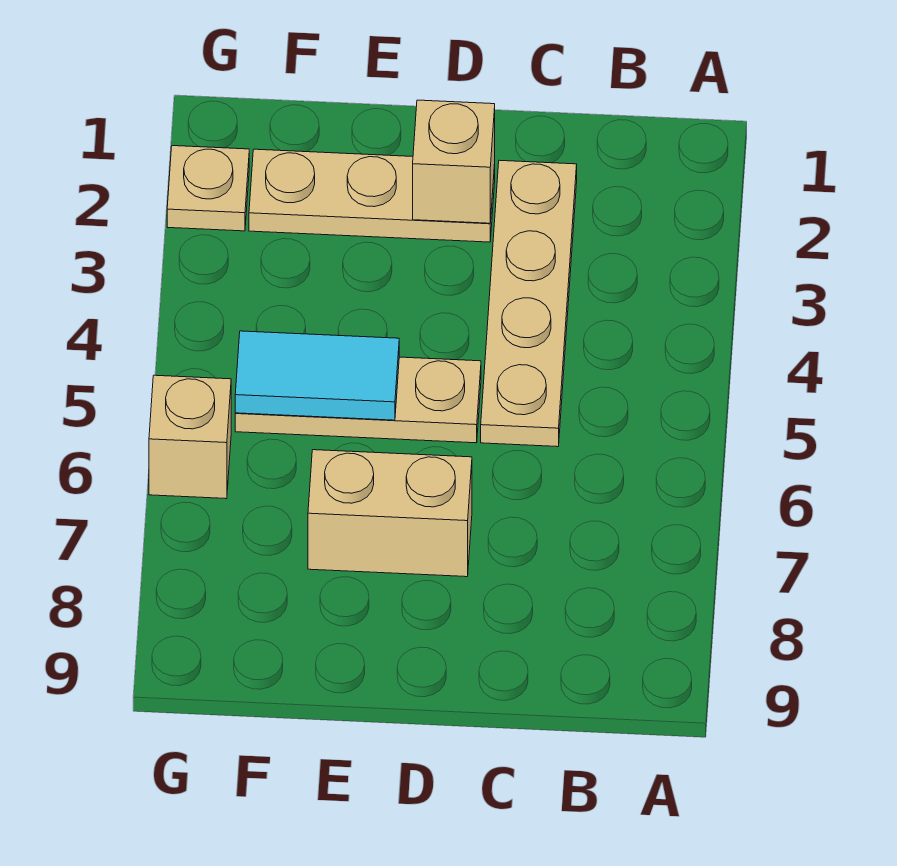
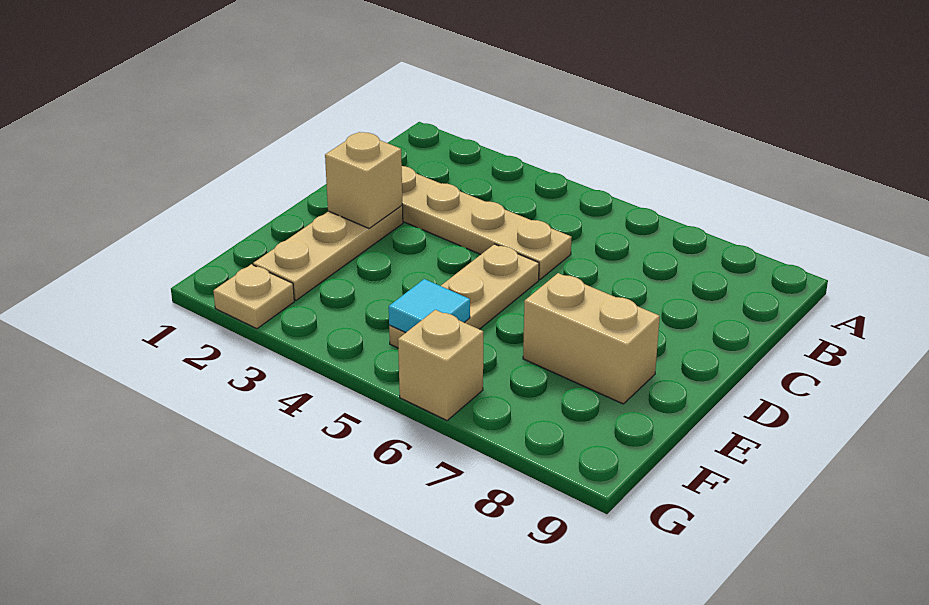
tan 1x2 brick [308,450,472,577] -> tan 1x2 brick turned to [523,273,660,404]
cyan 1x2 tile [235,331,399,420] -> cyan 1x1 tile [389,279,470,333]

